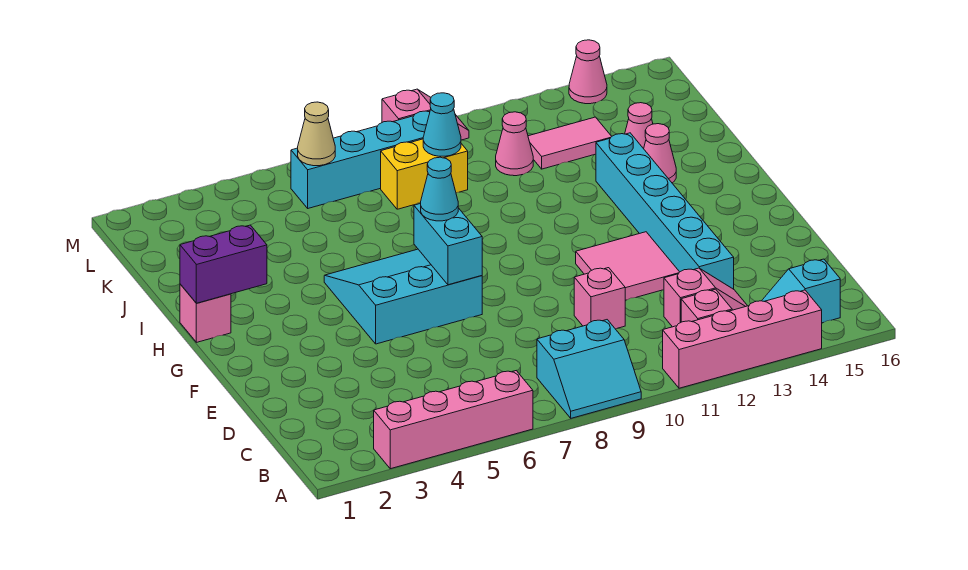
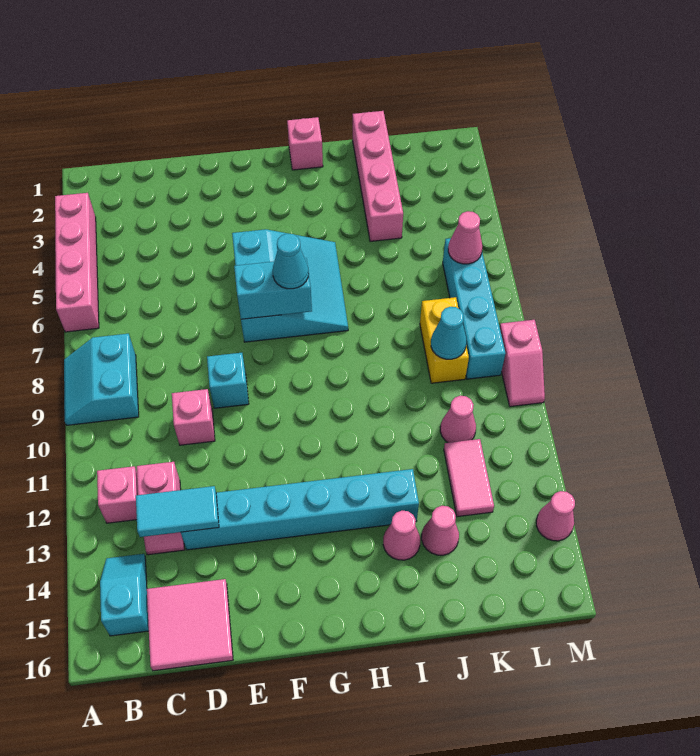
pink 1x4 brick [663,290,822,388] -> pink 1x4 brick moved to [353,111,403,241]
none -> cyan 1x2 tile [136,486,219,537]
none -> cyan 1x1 brick [207,353,249,408]
pink 2x2 tile [576,232,679,300] -> pink 2x2 tile moved to [147,579,233,671]
purple 1x2 brick [180,225,267,303] -> none
tan 1x1 cone [298,102,335,166] -> pink 1x1 cone [448,211,482,264]

